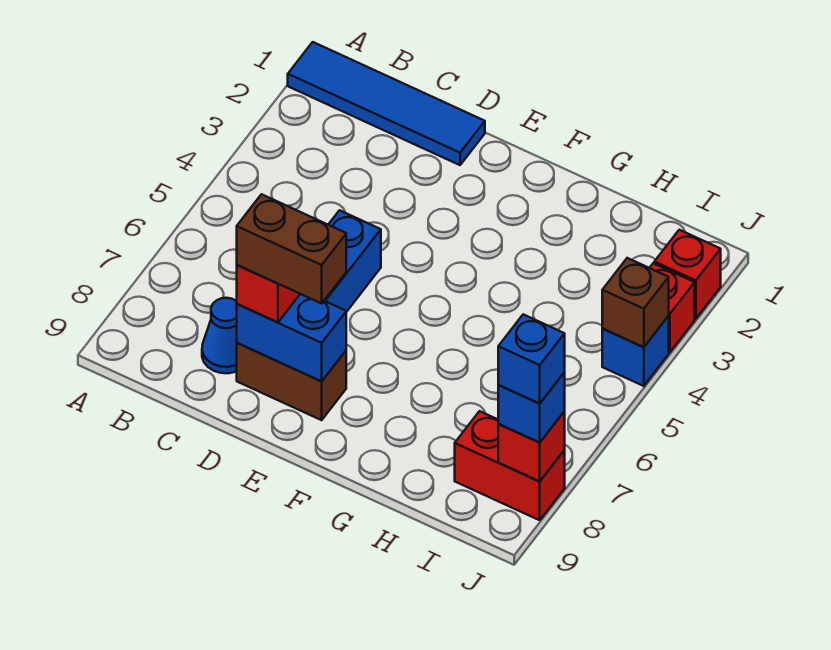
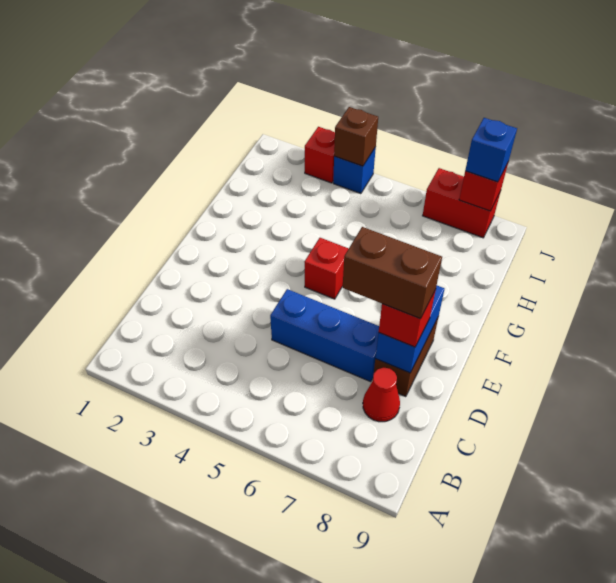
blue 1x4 tile [288,42,485,165] -> none
blue 1x1 cone [202,298,237,373] -> red 1x1 cone [363,367,400,422]
brown 1x2 brick [237,194,346,303] -> brown 1x2 brick turned to [343,227,442,319]
red 1x2 brick [455,411,565,520] -> red 1x2 brick turned to [423,168,501,238]
red 1x1 brick [654,230,721,319] -> red 1x1 brick moved to [305,238,349,299]
blue 1x1 brick [498,314,565,403] -> none

